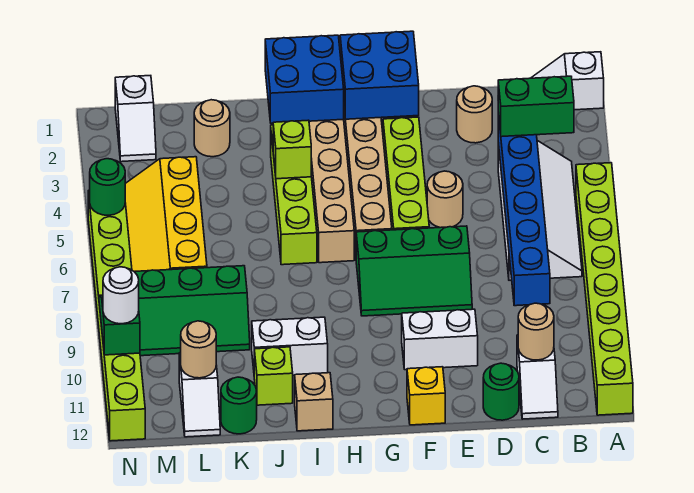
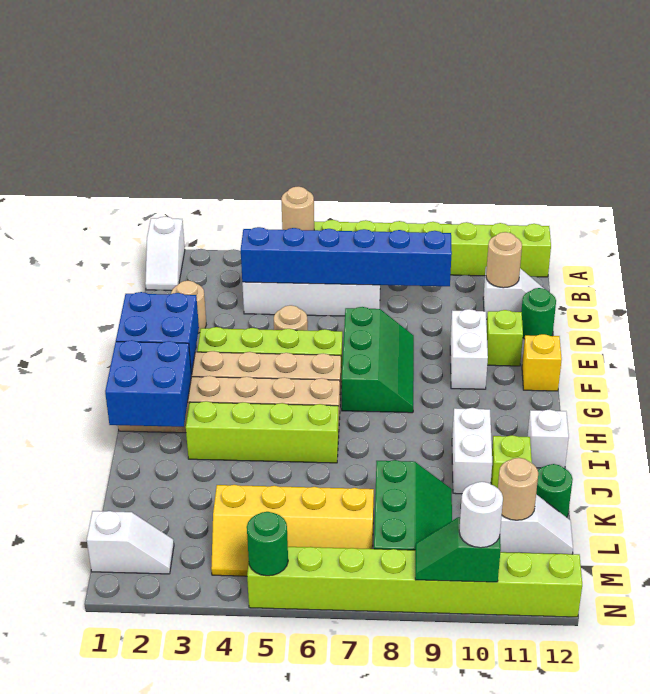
green 1x2 brick [498,76,574,137] -> none
lime 1x1 brick [273,120,311,179] -> lime 1x1 brick moved to [487,310,523,366]
tan 1x1 brick [295,373,333,431] -> white 1x1 brick [527,410,569,468]
tan 1x1 round brick [194,100,230,157] -> tan 1x1 round brick moved to [281,187,314,230]

